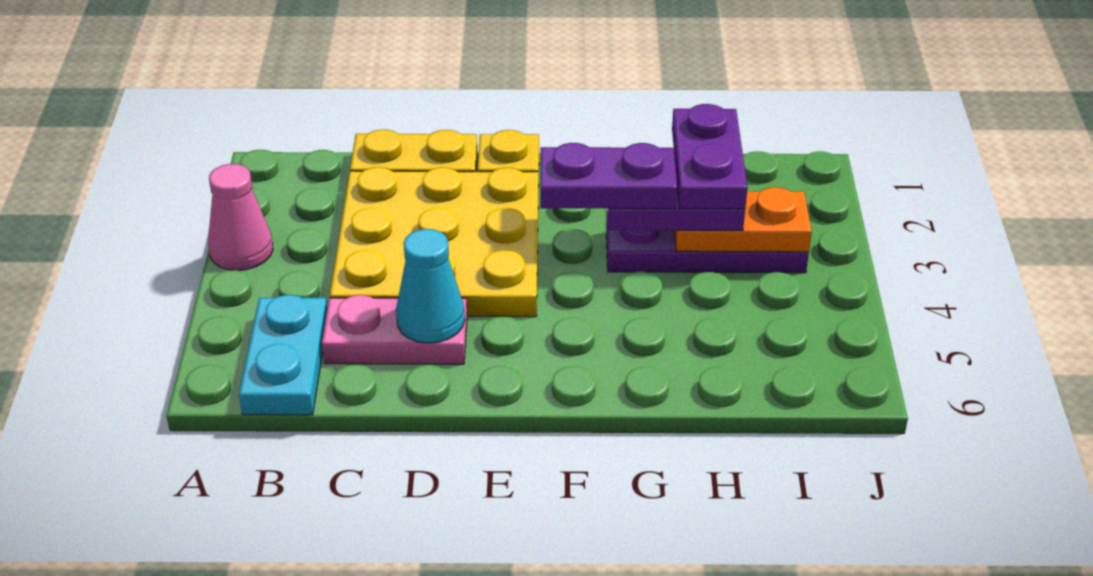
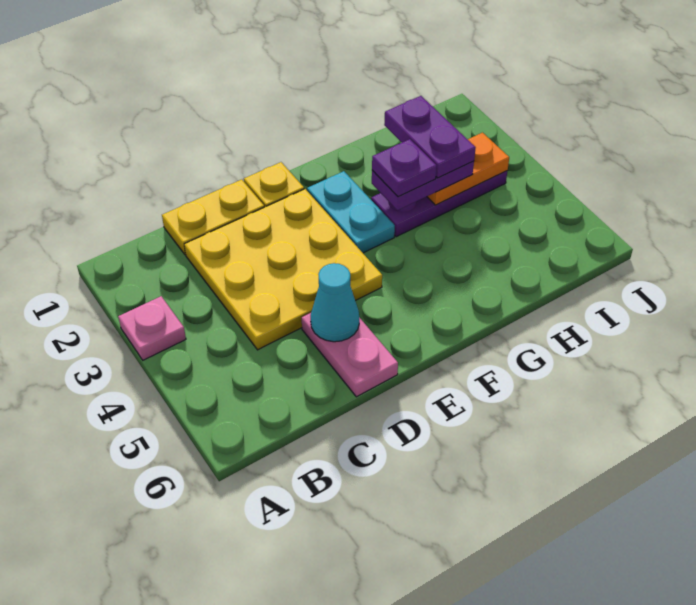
pink 1x1 cone [208,164,273,270] -> pink 1x1 plate [118,296,186,360]
cyan 1x2 plate [239,295,327,415] -> cyan 1x2 plate moved to [307,171,395,253]
pink 1x2 plate [322,295,467,364] -> pink 1x2 plate turned to [302,313,398,397]
purple 1x2 plate [540,143,677,209] -> purple 1x1 plate [372,139,437,197]

